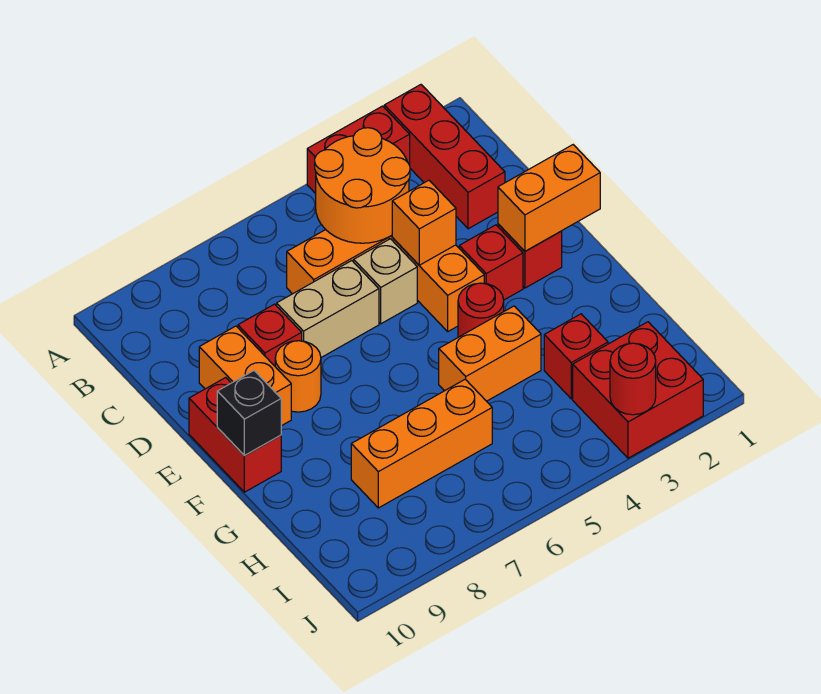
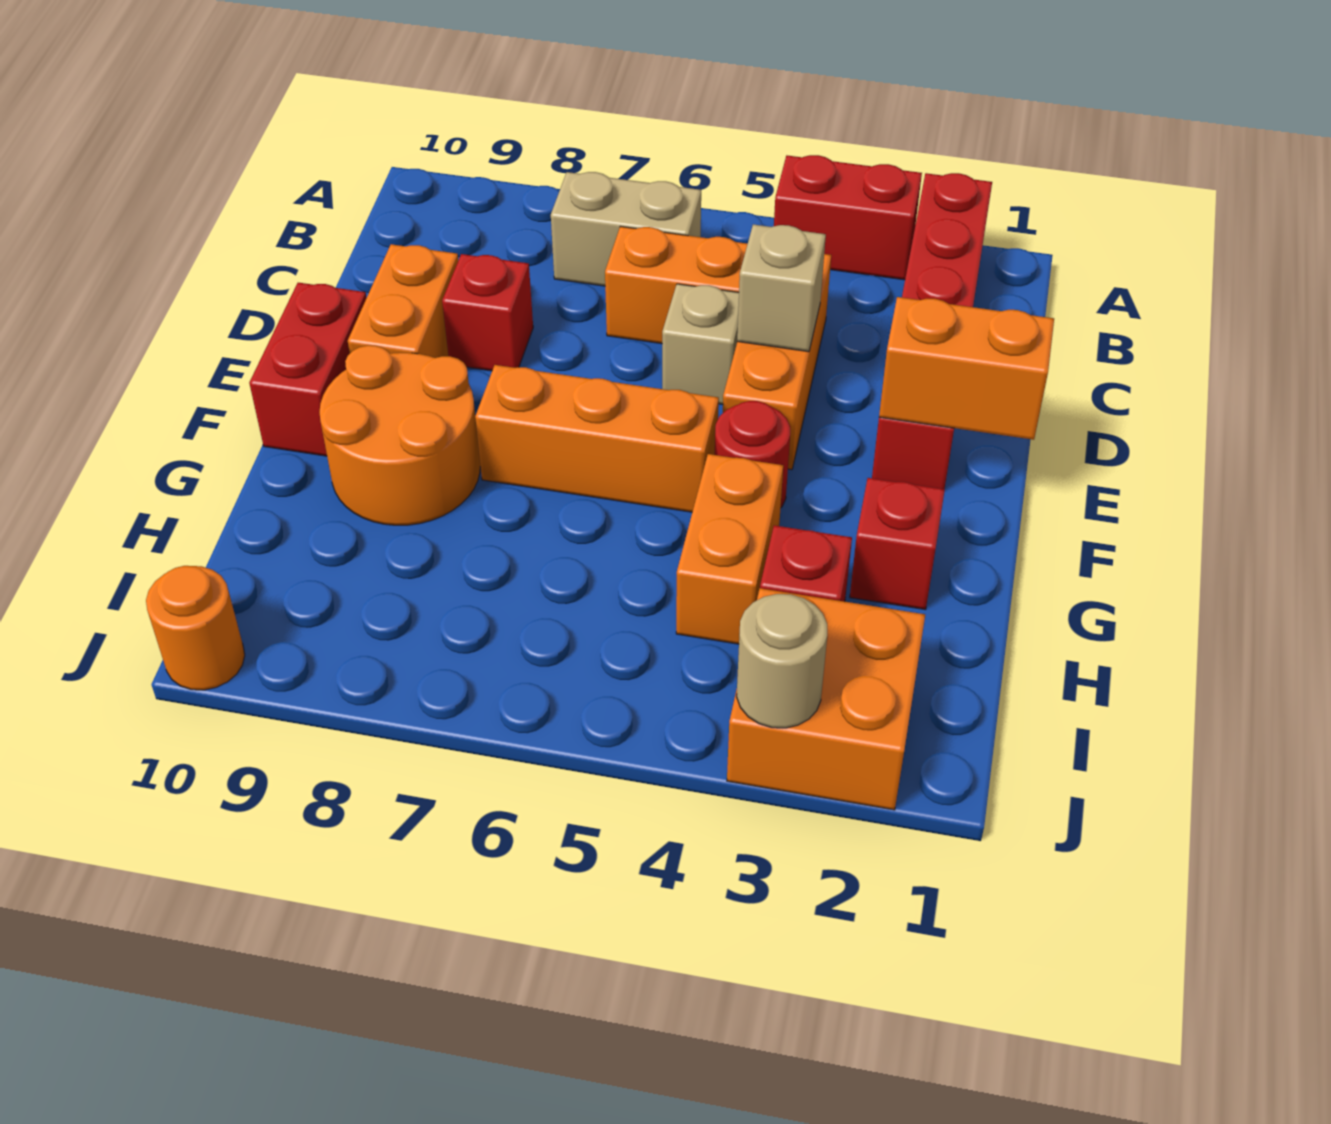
orange 2x2 round brick [315,128,410,243] -> orange 2x2 round brick moved to [319,345,480,525]
orange 1x1 brick [392,180,456,265] -> tan 1x1 brick [737,224,826,352]
tan 1x2 brick [277,261,379,357] -> tan 1x2 brick moved to [551,172,701,286]
red 1x1 brick [459,225,523,300] -> red 1x1 brick moved to [850,478,945,610]
orange 1x1 round brick [275,341,321,412] -> orange 1x1 round brick moved to [146,566,245,690]
black 1x1 brick [217,371,281,456] -> none
orange 1x2 brick [439,306,541,401] -> orange 1x2 brick turned to [676,454,783,644]
orange 1x3 brick [351,379,492,508] -> orange 1x3 brick moved to [475,365,719,512]
red 2x2 brick [573,322,703,458] -> orange 2x2 brick [727,588,925,810]
red 1x1 round brick [610,343,656,415] -> tan 1x1 round brick [737,594,827,728]

